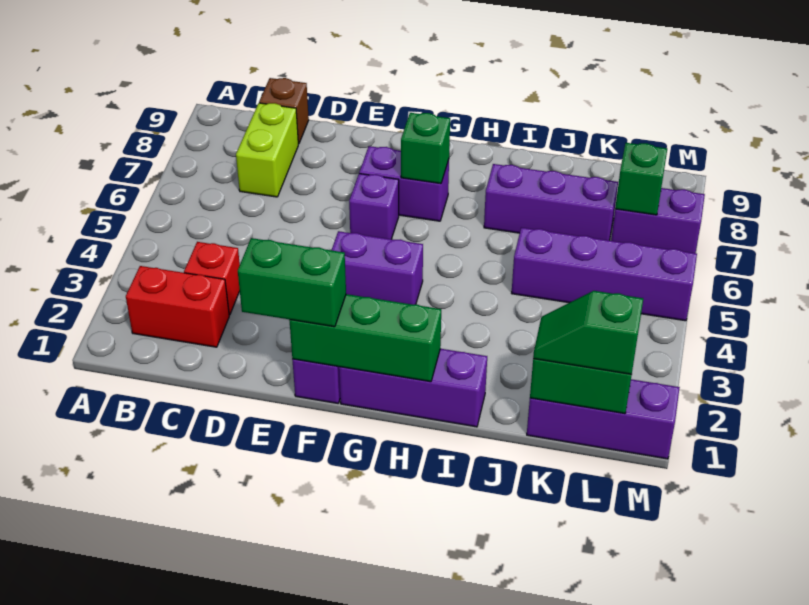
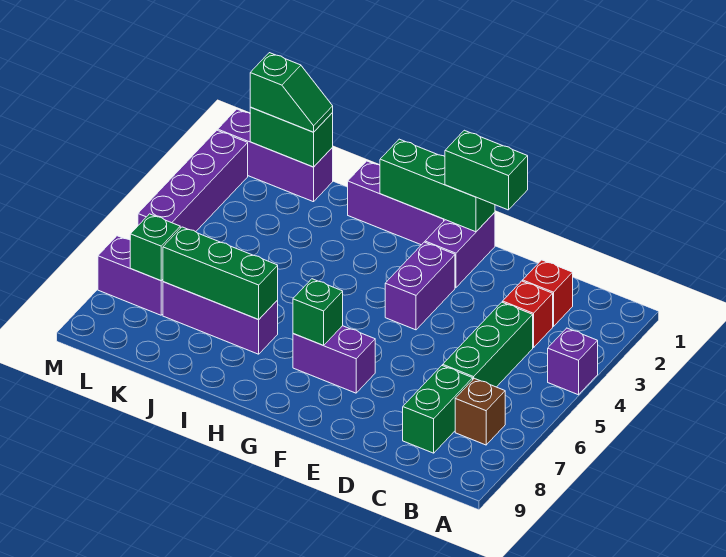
red 1x2 brick [126,266,229,347] -> red 1x1 brick [523,260,573,327]
none -> green 1x3 brick [443,302,533,387]
lime 1x2 brick [236,103,298,197] -> green 1x2 brick [403,366,473,453]
brown 1x1 brick [259,78,309,144] -> brown 1x1 brick moved to [455,378,505,445]
purple 1x2 brick [332,231,423,305] -> purple 1x2 brick turned to [385,242,455,330]
purple 1x1 brick [349,174,399,239] -> purple 1x1 brick moved to [548,328,598,395]
none -> green 1x3 brick [163,227,278,320]
purple 1x4 brick [512,228,697,321] -> purple 1x4 brick turned to [138,130,248,232]

